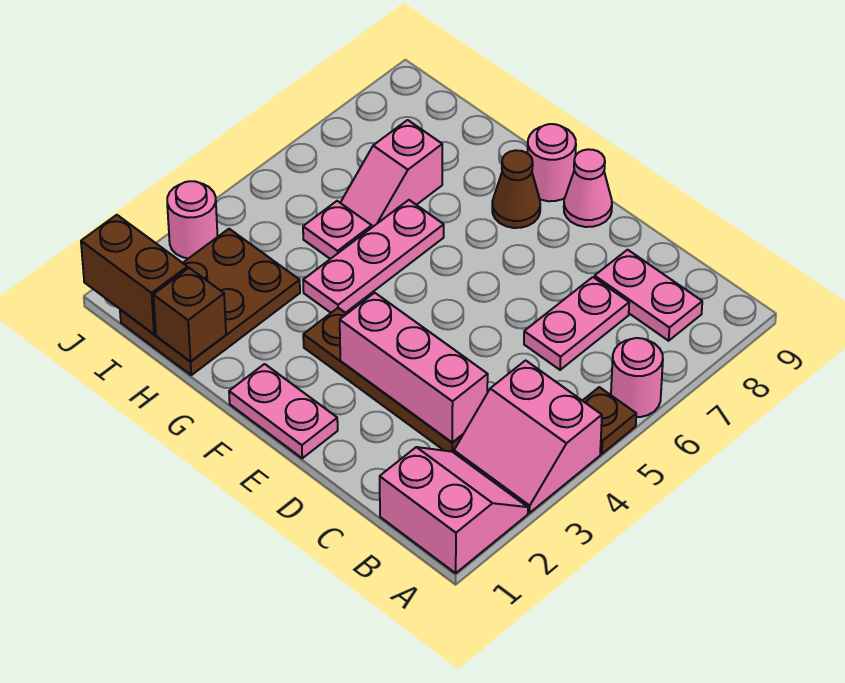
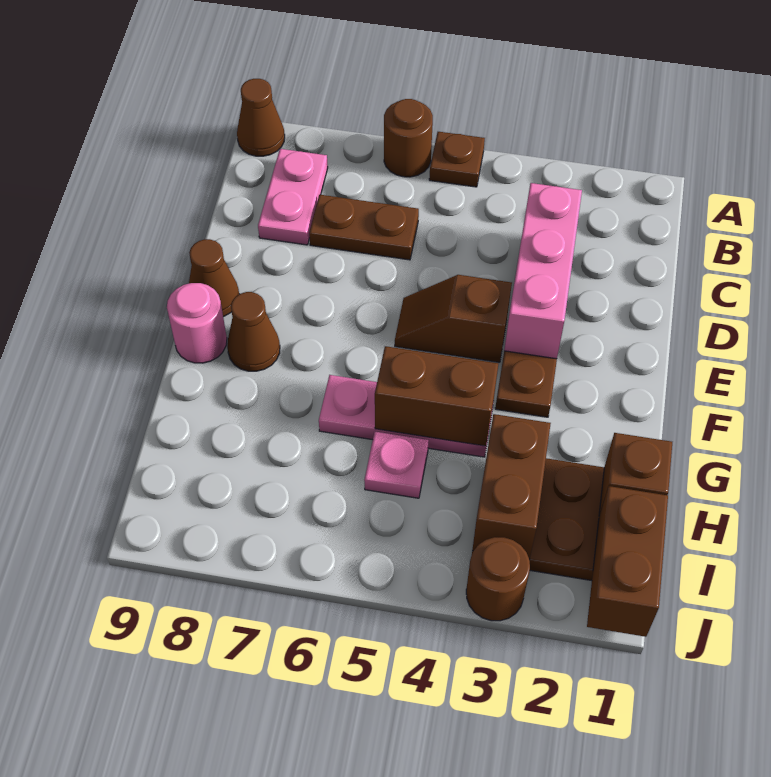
pink 2x2 slope [380,447,528,573] -> none
pink 2x2 slope [454,360,602,513] -> none
pink 1x1 round brick [611,338,663,417] -> brown 1x1 round brick [384,99,433,177]
none -> brown 1x1 cone [237,79,285,156]
pink 1x2 plate [524,277,629,370] -> brown 1x2 plate [309,195,419,260]
pink 1x2 plate [229,364,338,458] -> none
none -> brown 1x2 slope [395,275,512,362]
pink 1x1 cone [564,149,612,227] -> brown 1x1 cone [189,239,239,317]
none -> brown 1x2 brick [375,346,498,446]
none -> brown 1x2 brick [472,414,551,560]
pink 1x2 slope [340,120,442,227] -> none
pink 1x1 round brick [167,181,218,259] -> brown 1x1 round brick [466,537,530,621]

